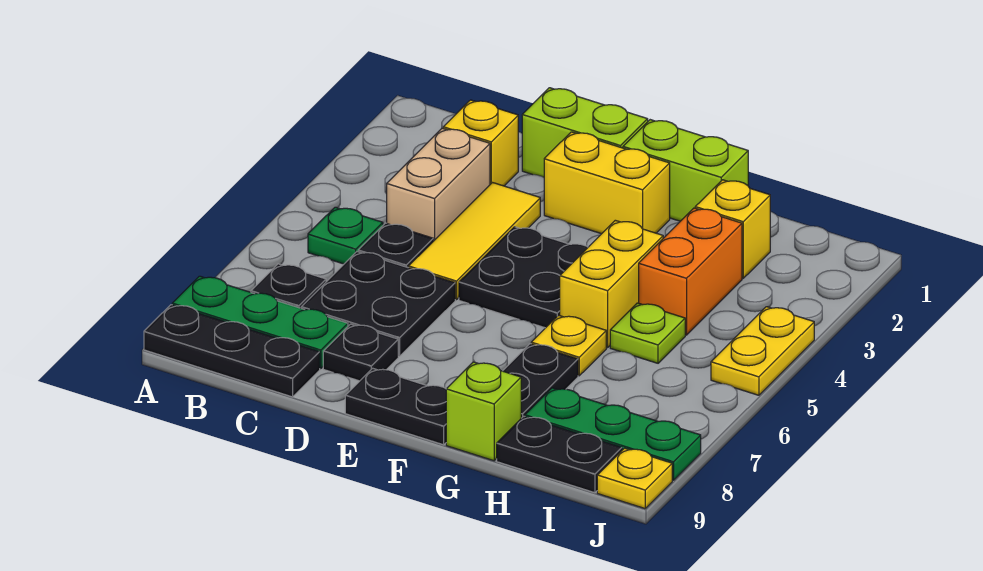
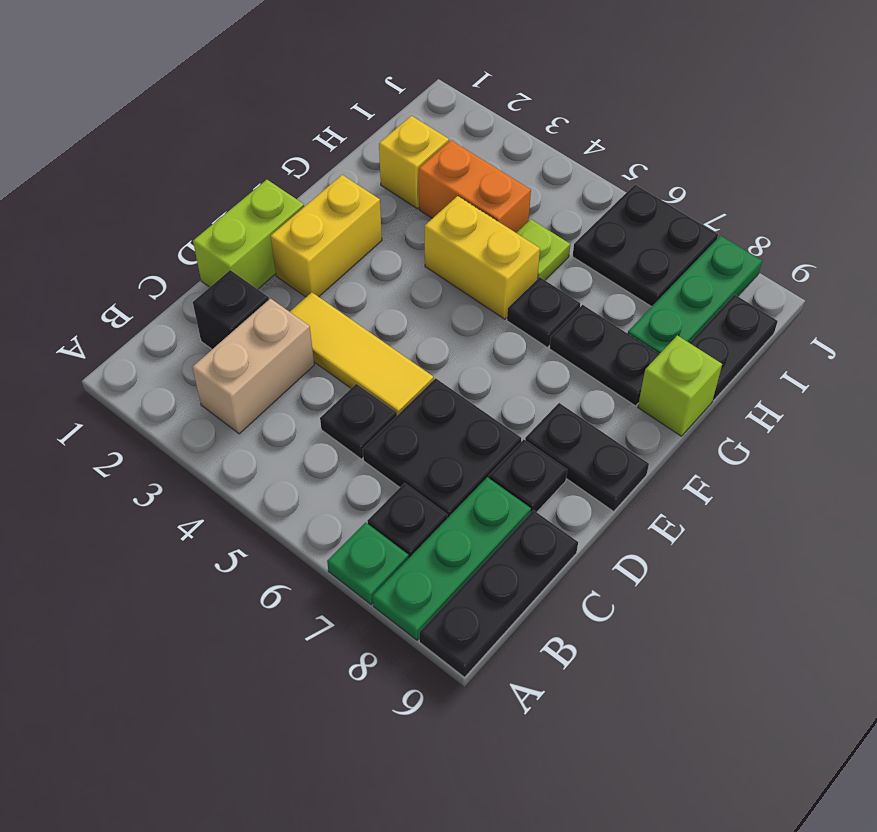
green 1x1 plate [308,207,383,264] -> green 1x1 plate moved to [327,522,409,605]
yellow 1x1 brick [443,100,518,186] -> black 1x1 brick [193,270,269,349]
tan 1x2 brick [387,128,490,241] -> tan 1x2 brick turned to [192,299,314,434]
black 2x2 plate [459,227,588,328] -> black 2x2 plate moved to [573,185,718,307]
black 1x2 plate [345,368,446,445] -> black 1x2 plate turned to [525,403,649,512]
lime 1x2 brick [623,120,748,221] -> none
yellow 1x1 plate [531,315,606,376] -> black 1x1 plate [507,277,580,347]
yellow 1x2 plate [711,307,814,395] -> none
yellow 1x1 plate [597,448,672,509] -> none

